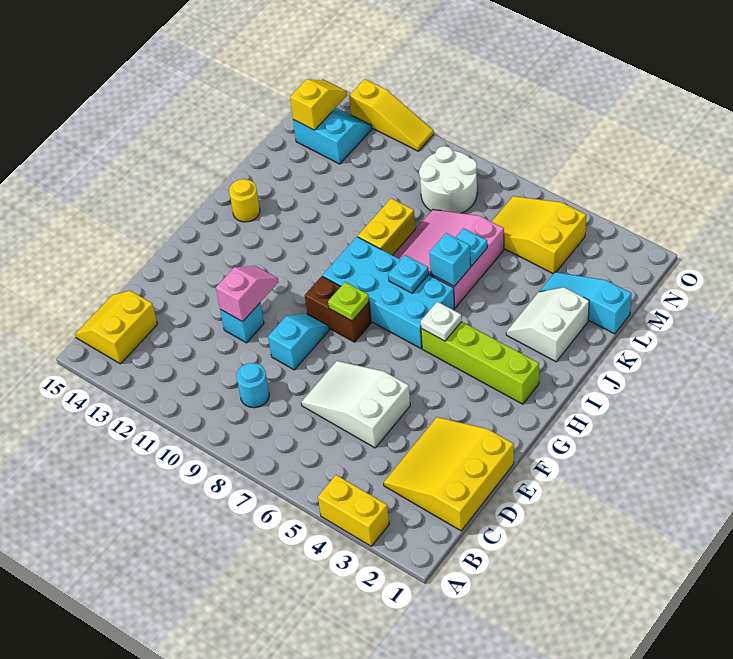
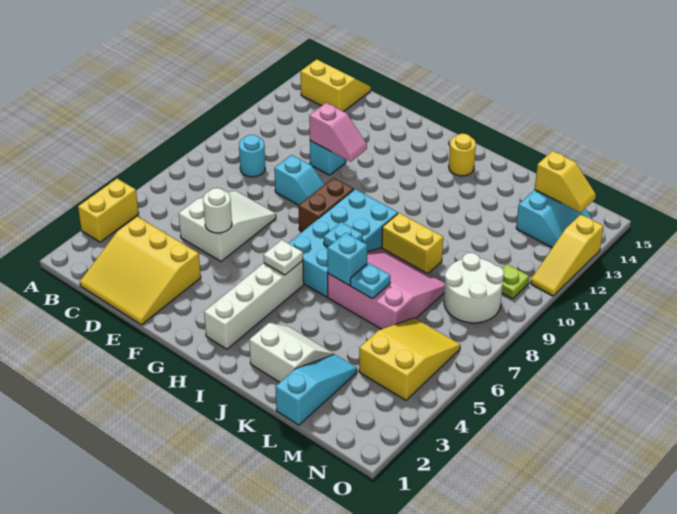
yellow 3x3 slope [384,417,514,531] -> yellow 3x3 slope turned to [80,217,201,325]
none -> white 1x1 round brick [203,188,232,233]
lime 1x1 plate [328,282,369,321] -> lime 1x1 plate moved to [502,264,529,299]
lime 1x4 brick [421,322,539,404] -> white 1x4 brick [204,261,304,349]

